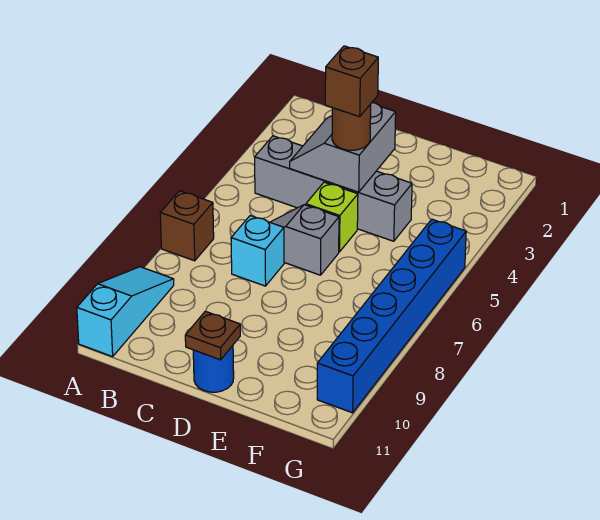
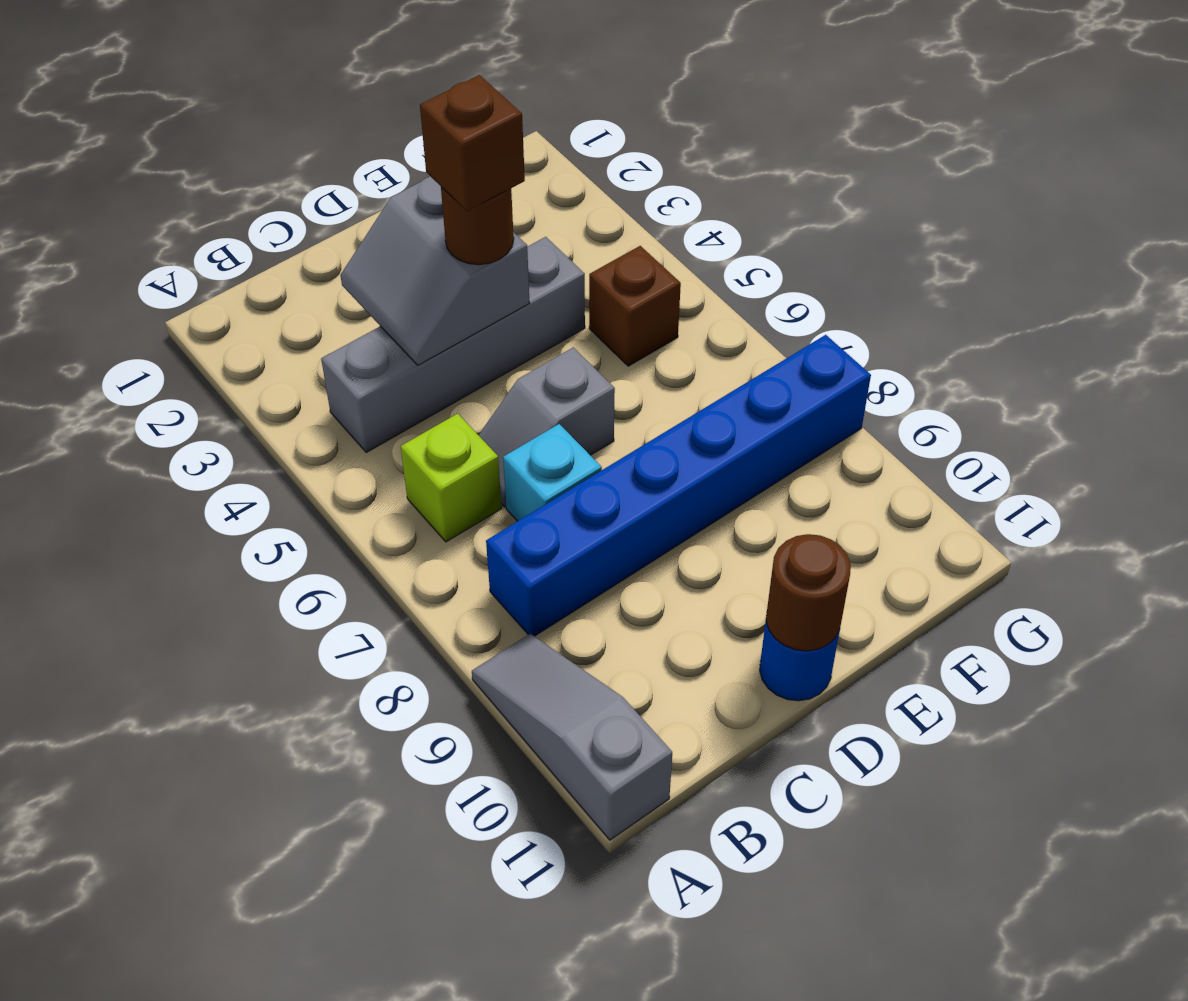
brown 1x1 brick [160,191,214,261] -> brown 1x1 brick moved to [589,246,681,366]
cyan 1x3 slope [77,267,174,357] -> grey 1x3 slope [472,634,672,840]
lime 1x1 brick [306,182,358,252] -> lime 1x1 brick moved to [401,414,501,542]
brown 1x1 plate [185,311,240,360] -> brown 1x1 round brick [766,534,851,651]
blue 1x6 brick [317,219,466,413] -> blue 1x6 brick turned to [486,335,871,636]

